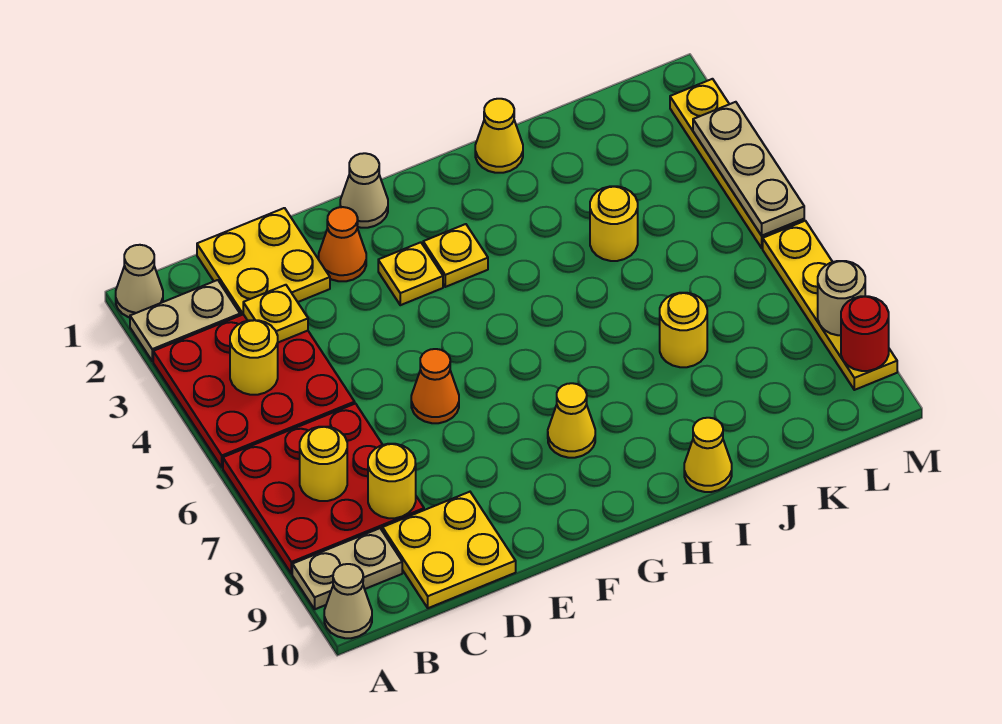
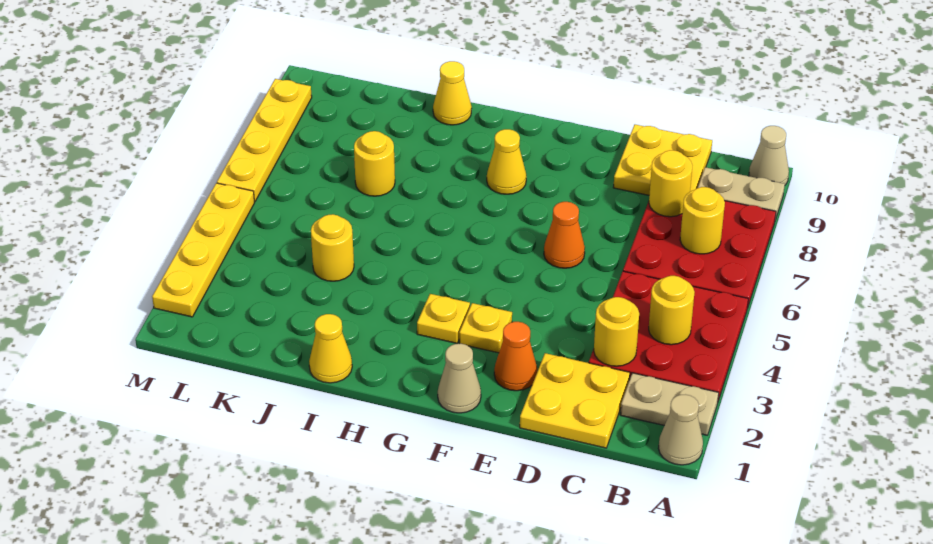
yellow 1x1 plate [243,285,308,342] -> yellow 1x1 round brick [594,297,639,366]
tan 1x3 plate [693,102,804,236] -> none
tan 1x1 round brick [818,261,865,335] -> none
red 1x1 round brick [841,296,889,371] -> none

